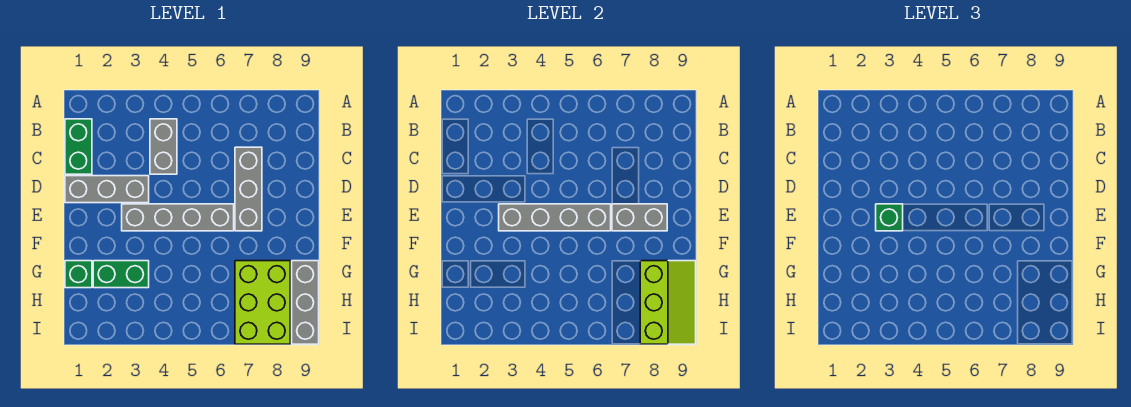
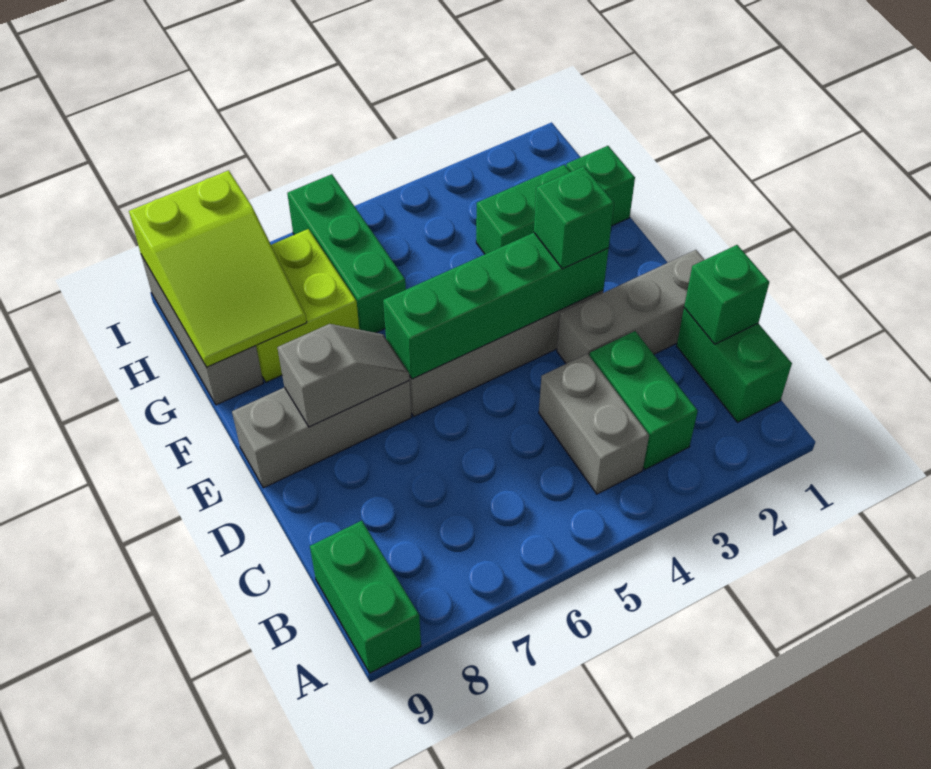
none -> green 1x2 brick [310,521,421,673]
none -> green 1x2 brick [590,331,698,469]
none -> green 1x1 brick [684,245,769,344]
grey 1x3 brick [235,147,262,231] -> grey 1x3 brick turned to [232,381,412,488]
grey 1x4 brick [499,204,611,231] -> green 1x4 brick [383,233,609,379]
grey 1x2 brick [612,204,667,231] -> grey 1x2 slope [277,324,409,427]
none -> green 1x3 brick [287,174,406,333]
lime 2x3 brick [235,261,290,344] -> lime 2x2 brick [256,229,359,382]
lime 2x3 slope [640,261,696,344] -> lime 2x3 slope turned to [129,170,307,367]

